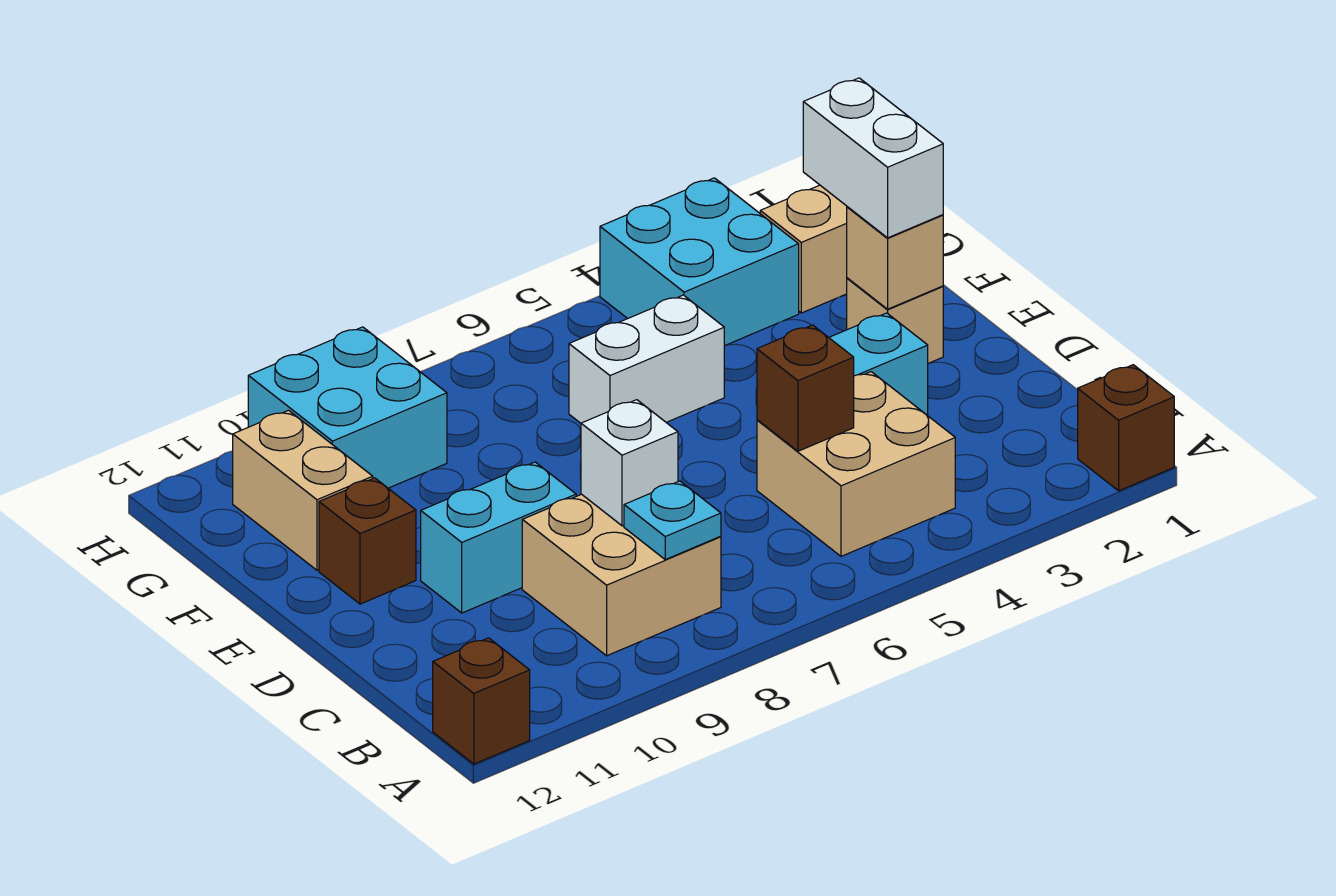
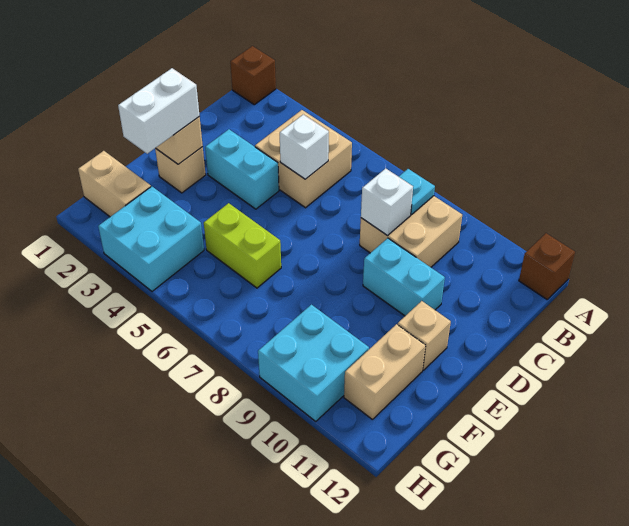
brown 1x1 brick [757,325,854,451] -> white 1x1 brick [280,114,329,179]
brown 1x1 brick [319,478,416,604] -> tan 1x1 brick [398,301,451,370]
white 1x2 brick [569,295,724,423] -> lime 1x2 brick [204,203,281,288]

